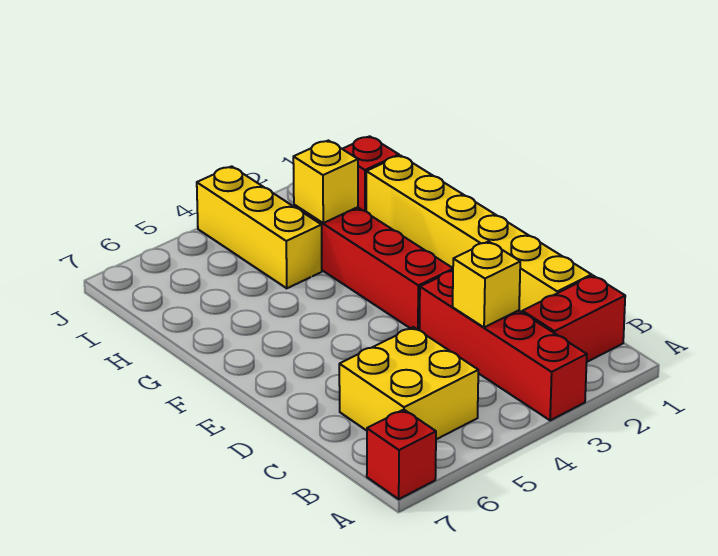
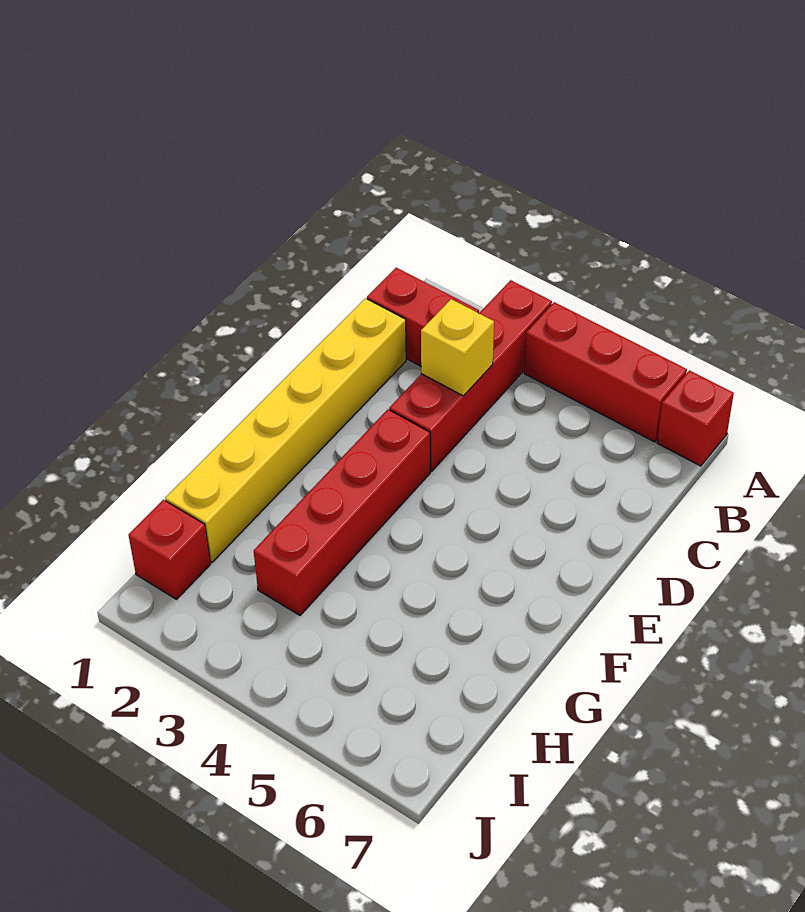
none -> red 1x3 brick [524,302,687,442]
yellow 2x2 brick [339,327,478,439] -> none
yellow 1x1 brick [293,141,358,223] -> none
yellow 1x3 brick [197,166,322,288] -> none

